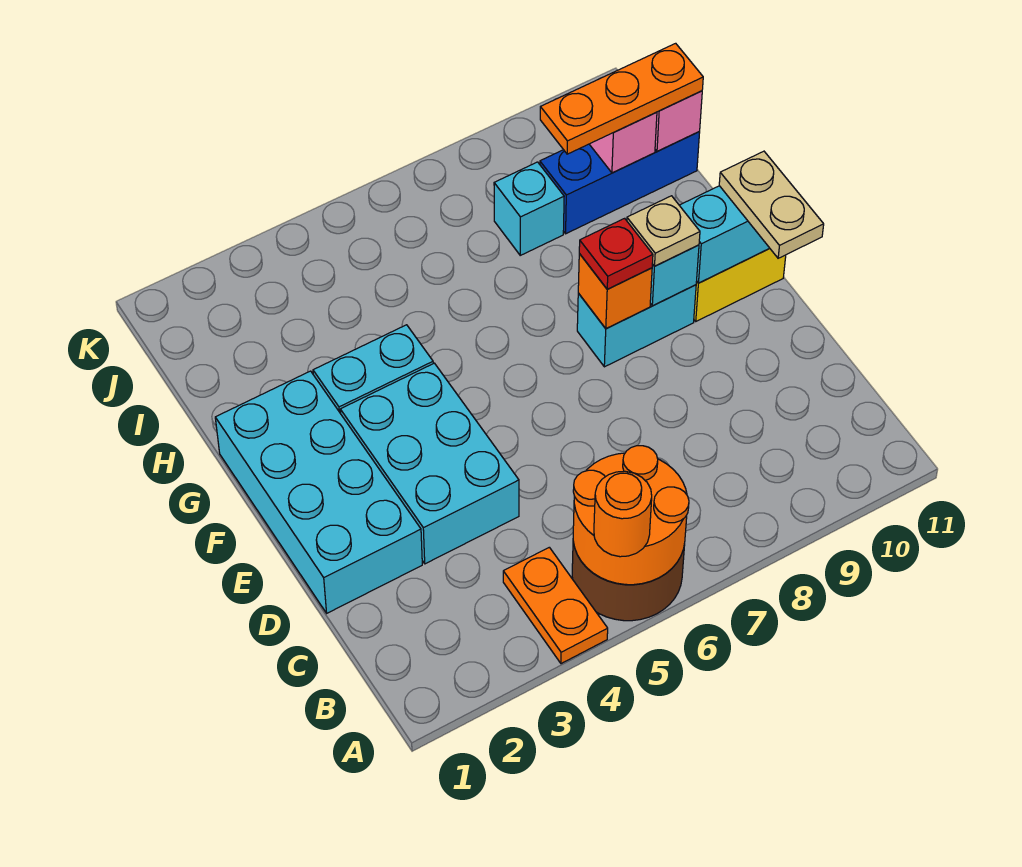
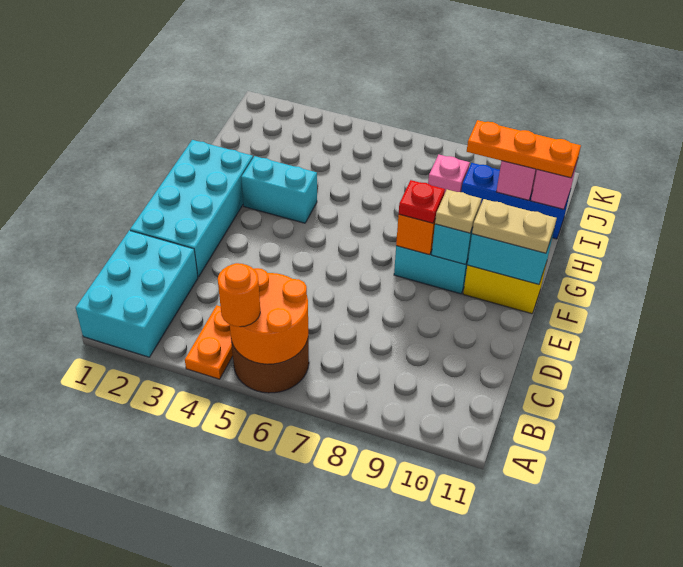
cyan 2x3 brick [340,363,519,564] -> cyan 2x3 brick moved to [76,230,198,357]
tan 1x2 plate [719,151,824,258] -> tan 1x2 plate turned to [472,199,557,253]
cyan 1x1 brick [494,162,564,255] -> pink 1x1 brick [428,155,470,194]

